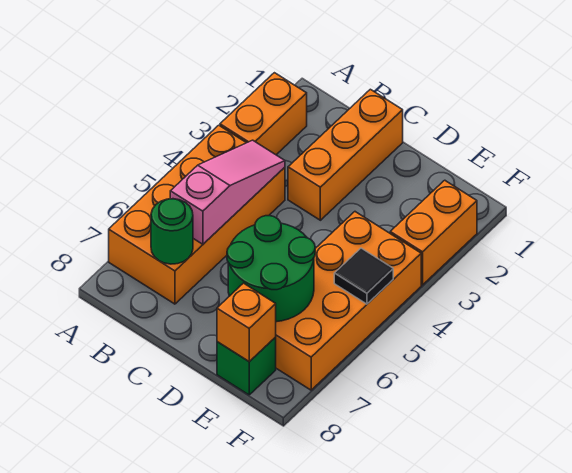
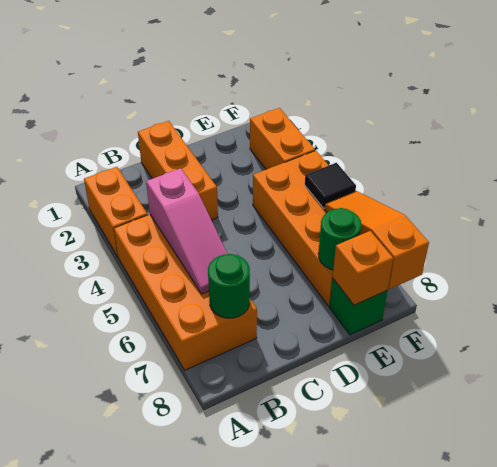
pink 1x3 slope [170,140,285,244] -> pink 1x3 slope turned to [146,168,227,294]
green 2x2 round brick [227,216,315,322] -> green 1x1 round brick [318,208,361,270]
none -> orange 1x3 slope [325,191,429,289]

